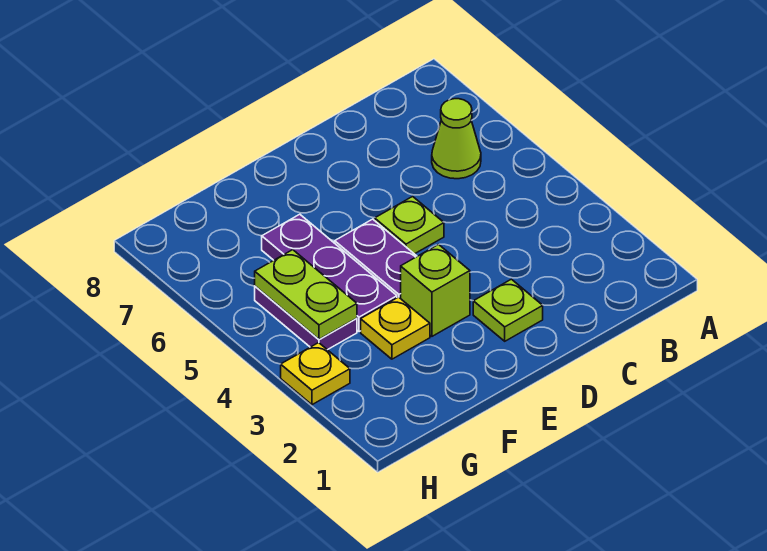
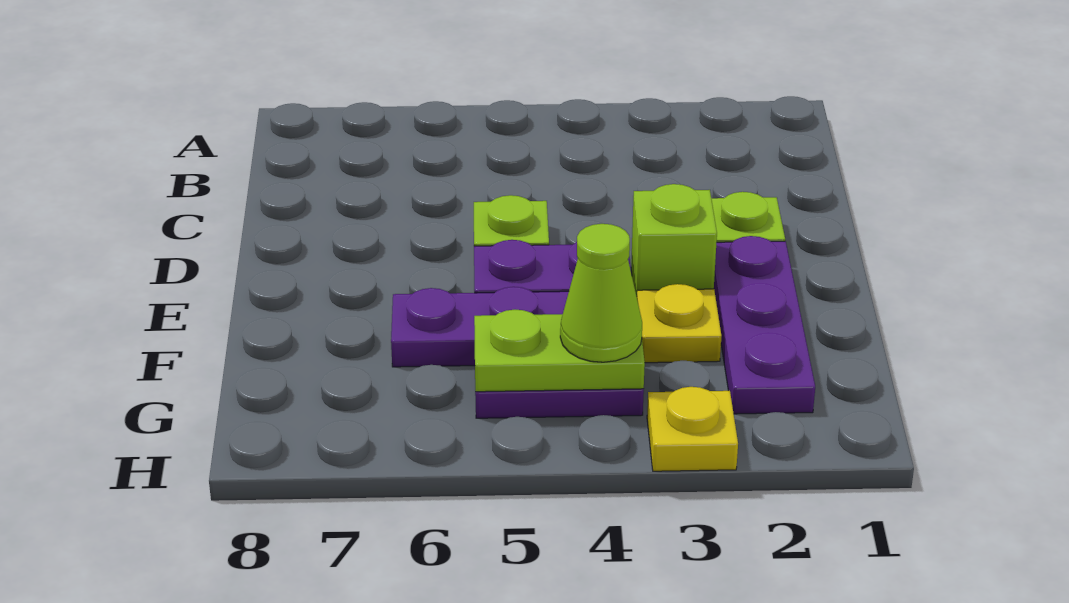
lime 1x1 cone [432,99,481,179] -> lime 1x1 cone moved to [560,224,642,362]
none -> purple 1x3 plate [714,236,815,414]

